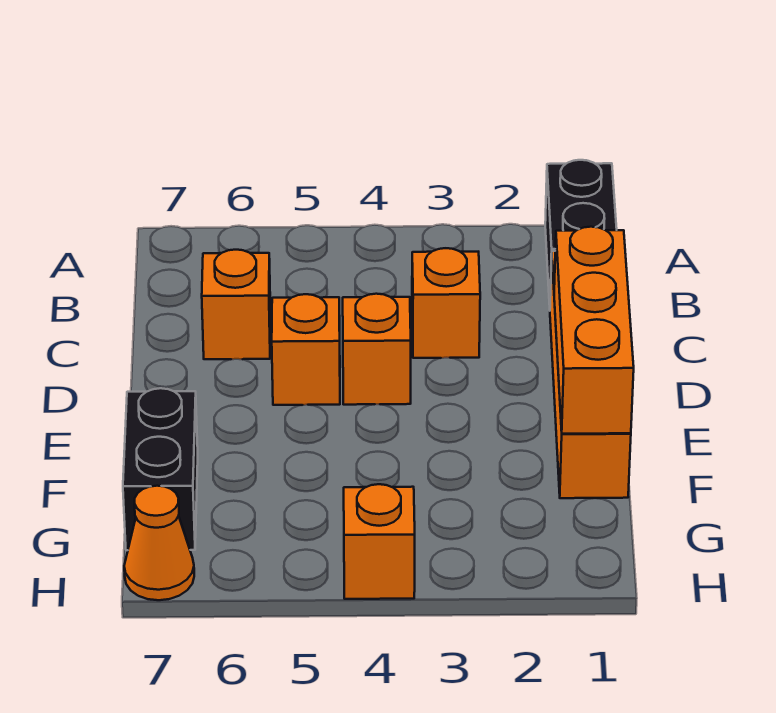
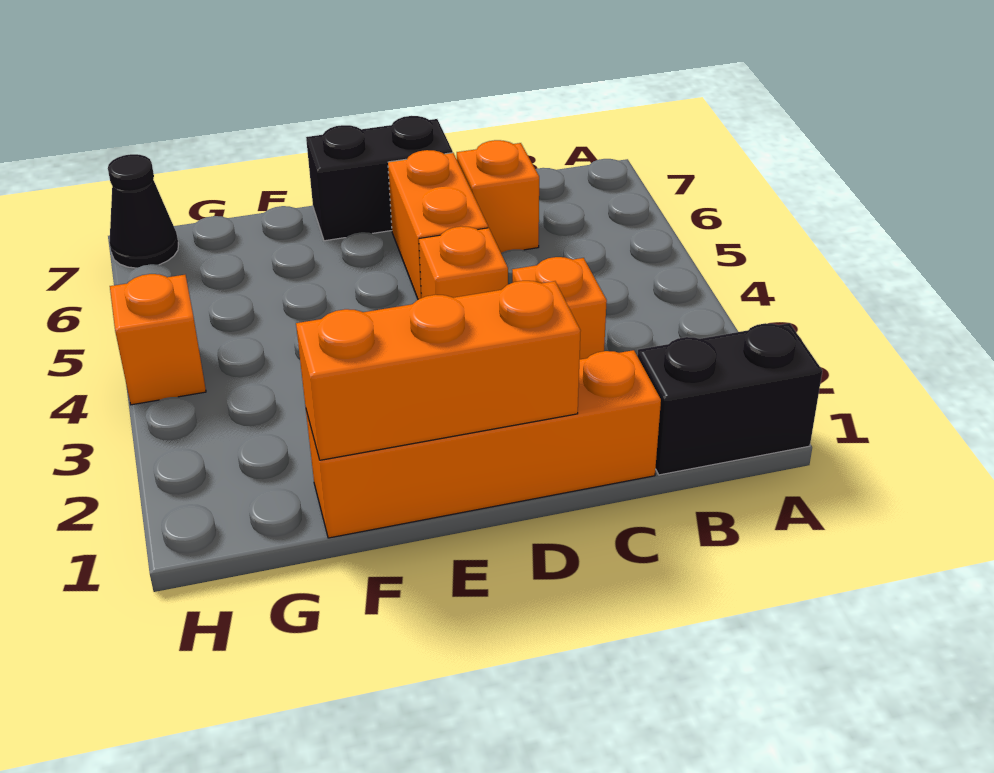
orange 1x1 brick [272,294,340,405] -> orange 1x2 brick [388,150,488,299]
black 1x2 brick [123,388,198,550] -> black 1x2 brick moved to [306,116,453,241]
orange 1x1 cone [124,486,194,600] -> black 1x1 cone [108,154,179,268]

